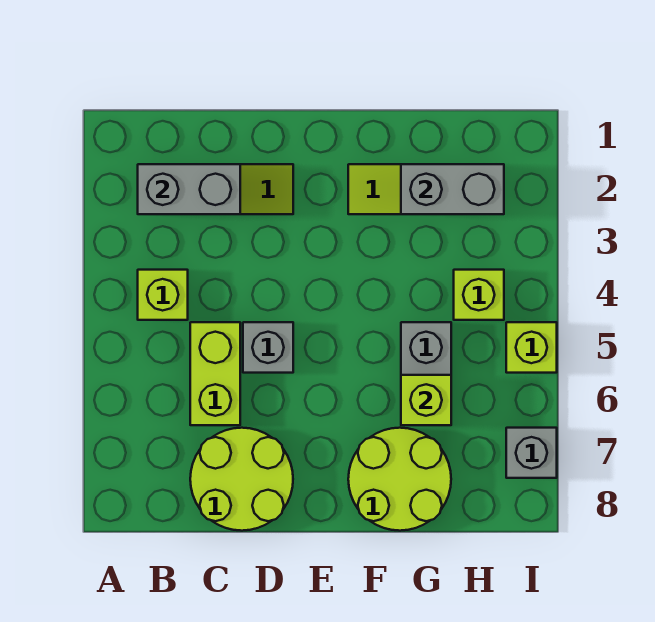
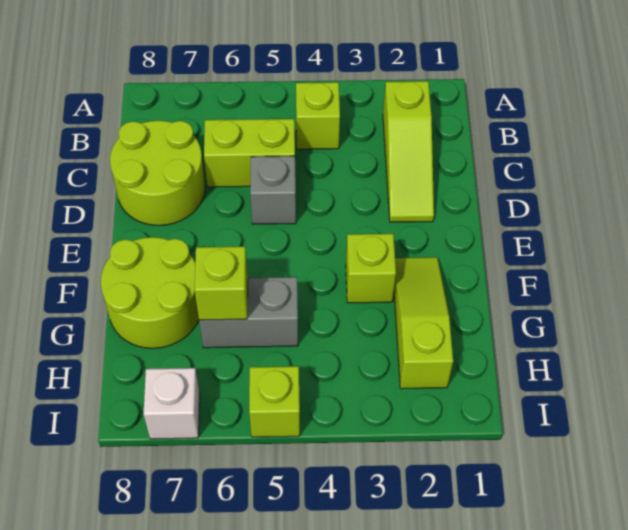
grey 1x2 brick [138,164,240,214] -> none
grey 1x2 brick [401,164,504,214] -> none
lime 1x1 brick [454,270,504,320] -> lime 1x1 brick moved to [346,234,396,303]
grey 1x1 brick [506,428,557,478] -> white 1x1 brick [144,368,200,439]

